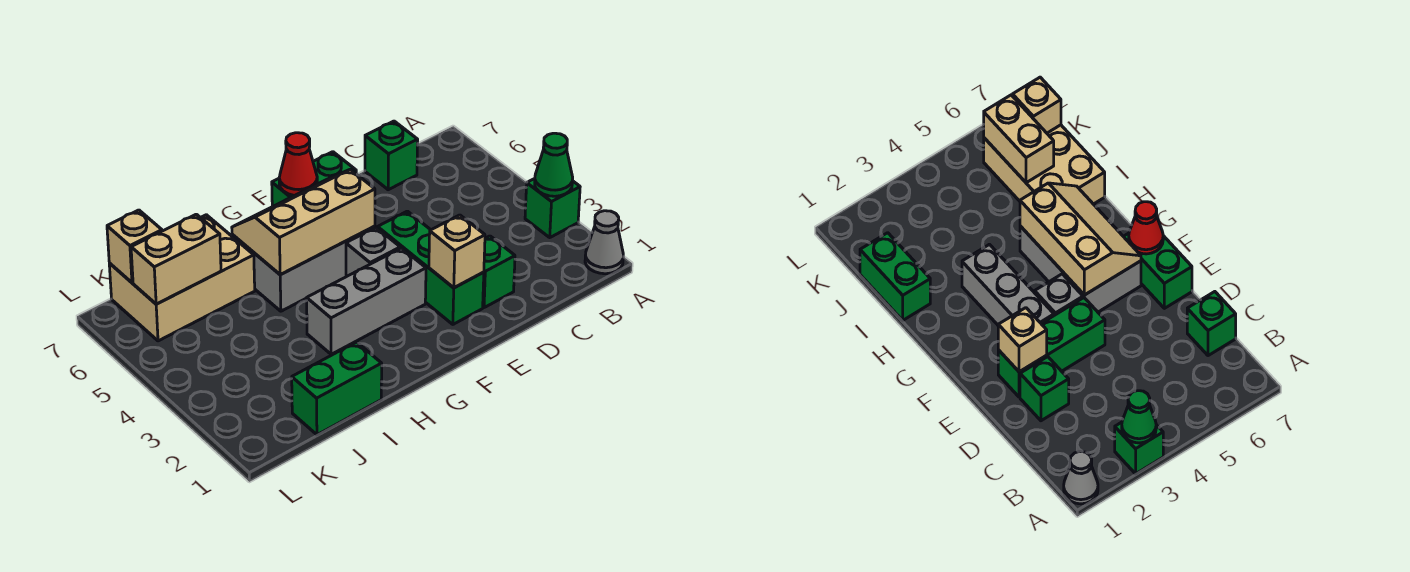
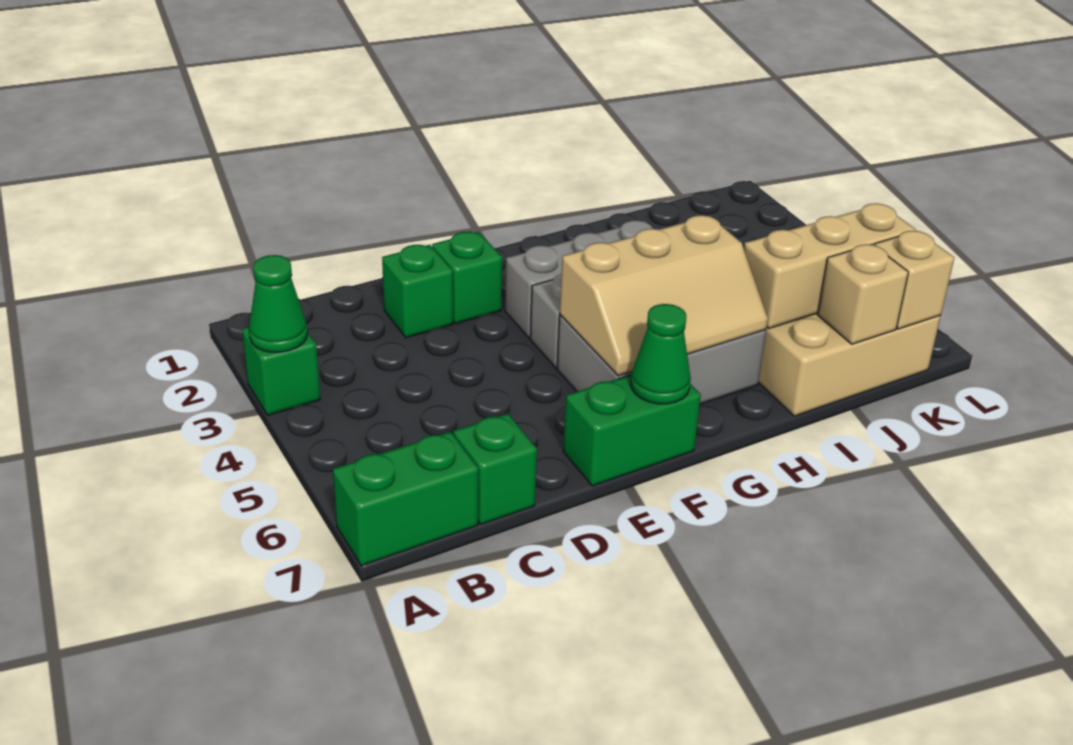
grey 1x1 cone [585,211,623,274] -> none
green 1x3 brick [378,211,484,324] -> green 1x1 brick [432,232,502,324]
tan 1x1 brick [429,215,485,288] -> tan 1x1 brick moved to [818,244,908,344]
red 1x1 cone [279,133,317,195] -> green 1x1 cone [631,304,691,404]
green 1x2 brick [292,342,382,435] -> green 1x2 brick moved to [333,432,478,566]
tan 1x2 brick [131,214,221,304] -> tan 1x3 brick [744,203,916,328]

